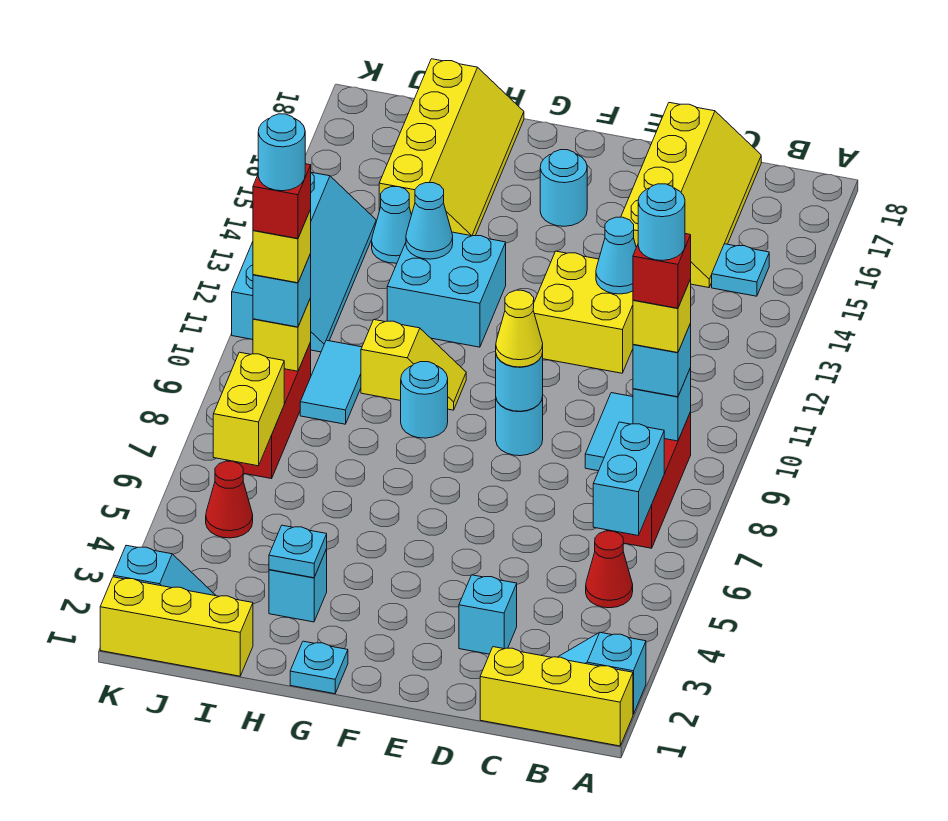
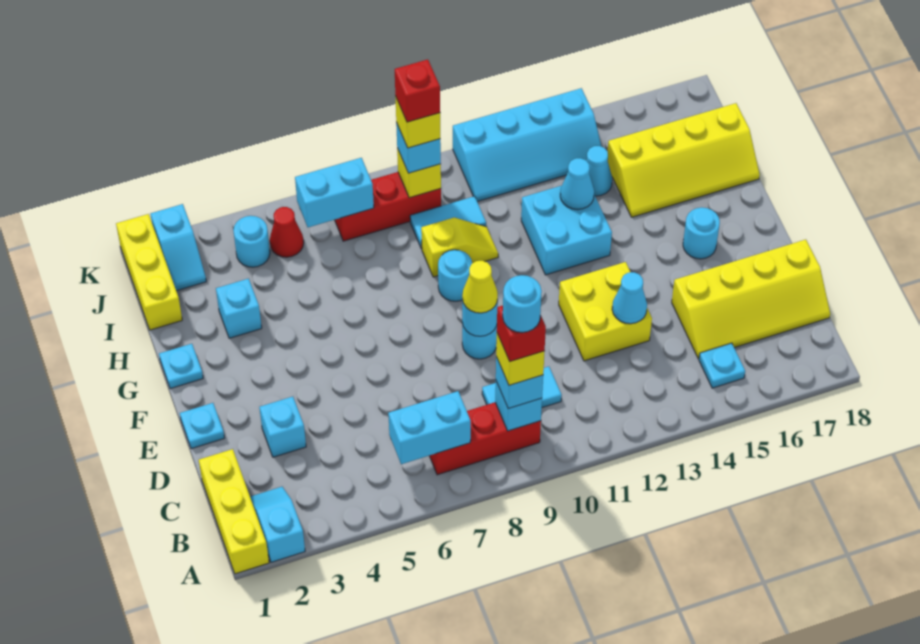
red 1x1 cone [586,531,633,608] -> none
yellow 1x2 slope [361,320,466,410] -> yellow 1x2 slope turned to [421,218,498,277]
cyan 1x1 plate [269,525,327,578] -> cyan 1x1 plate moved to [180,403,225,449]
yellow 1x2 brick [213,352,284,466] -> cyan 1x2 brick [295,158,374,227]
cyan 1x1 round brick [258,114,305,191] -> cyan 1x1 round brick moved to [233,216,270,267]

